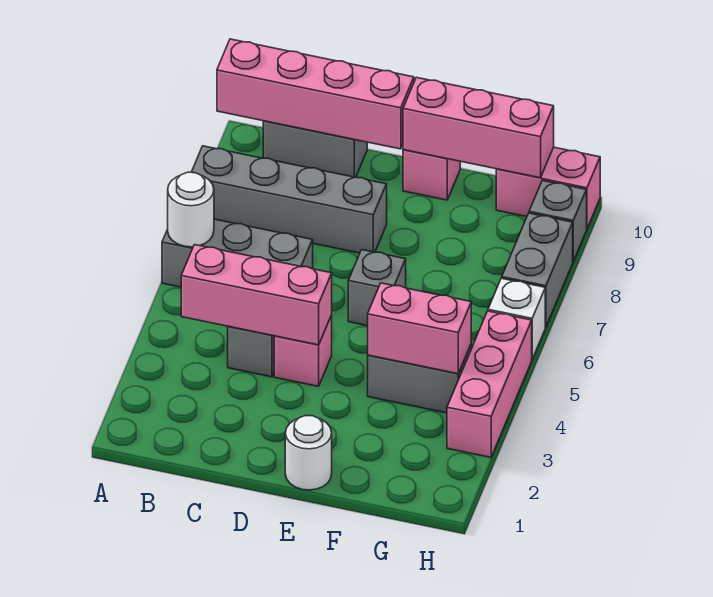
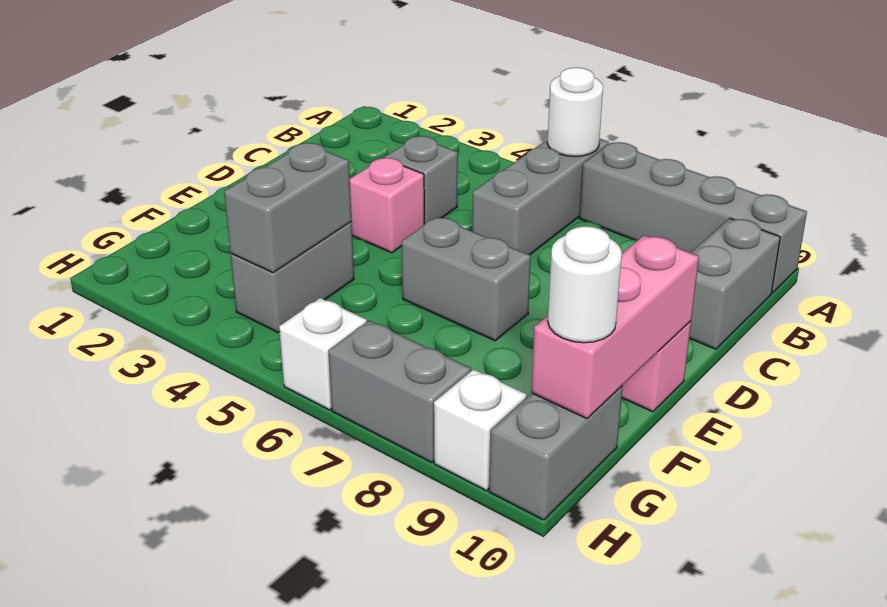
grey 1x4 brick [192,146,387,253] -> grey 1x4 brick turned to [580,142,807,293]
pink 1x4 brick [217,39,414,149] -> none
pink 1x3 brick [181,245,332,345] -> none
white 1x1 round brick [285,416,332,490] -> white 1x1 round brick moved to [548,226,622,343]
grey 1x1 brick [348,250,406,326] -> grey 1x2 brick [402,217,531,341]
pink 1x2 brick [368,283,471,374] -> grey 1x2 brick [224,143,351,273]
pink 1x2 brick [496,147,600,228] -> grey 1x2 brick [489,386,623,520]
pink 1x3 brick [447,311,532,457] -> none
grey 1x1 brick [529,180,587,261] -> white 1x1 brick [434,369,527,491]

